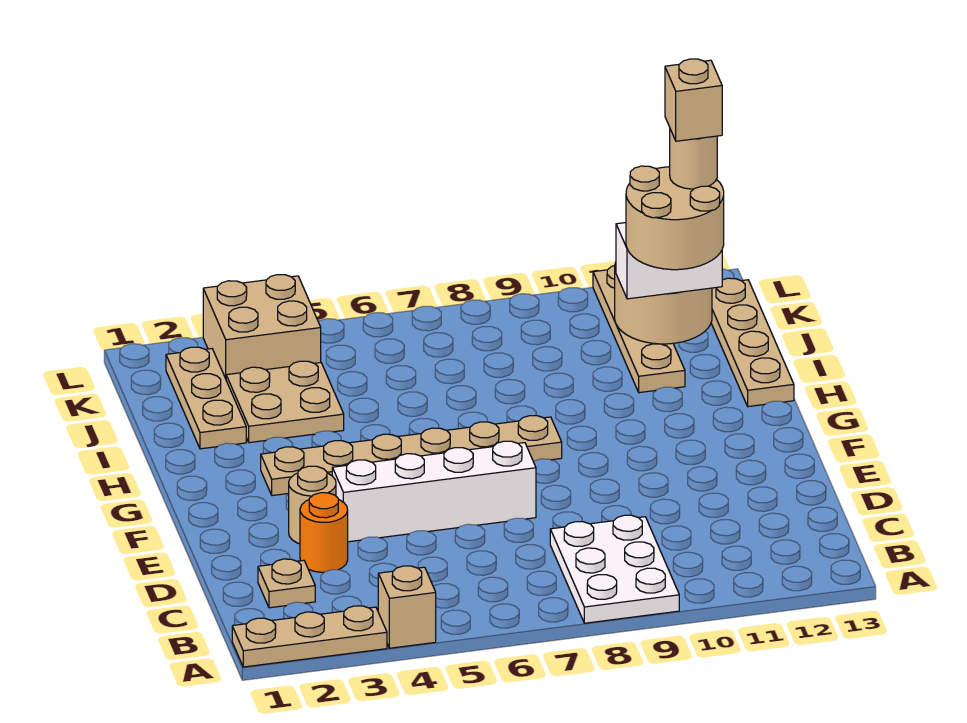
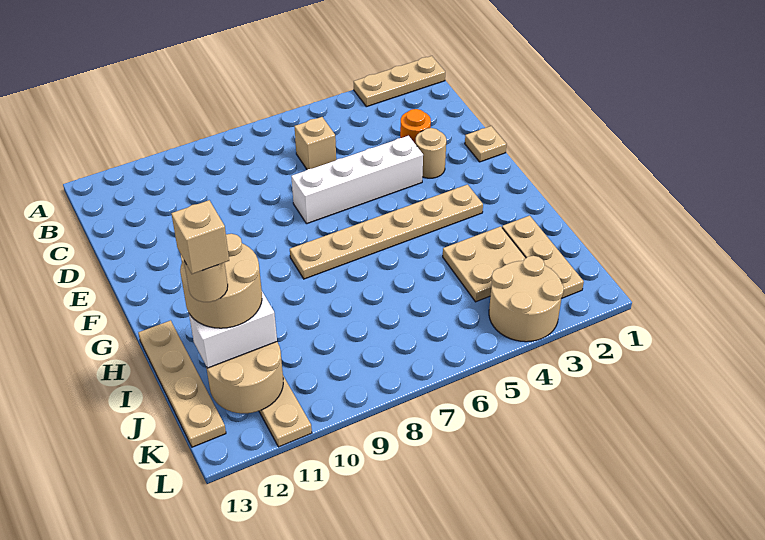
tan 1x1 brick [378,566,436,648] -> tan 1x1 brick moved to [294,117,336,169]
white 2x3 plate [550,515,679,623] -> none
tan 1x1 plate [258,559,315,608] -> tan 1x1 plate moved to [465,126,506,162]
tan 2x2 brick [203,275,321,378] -> tan 2x2 round brick [489,256,564,342]

